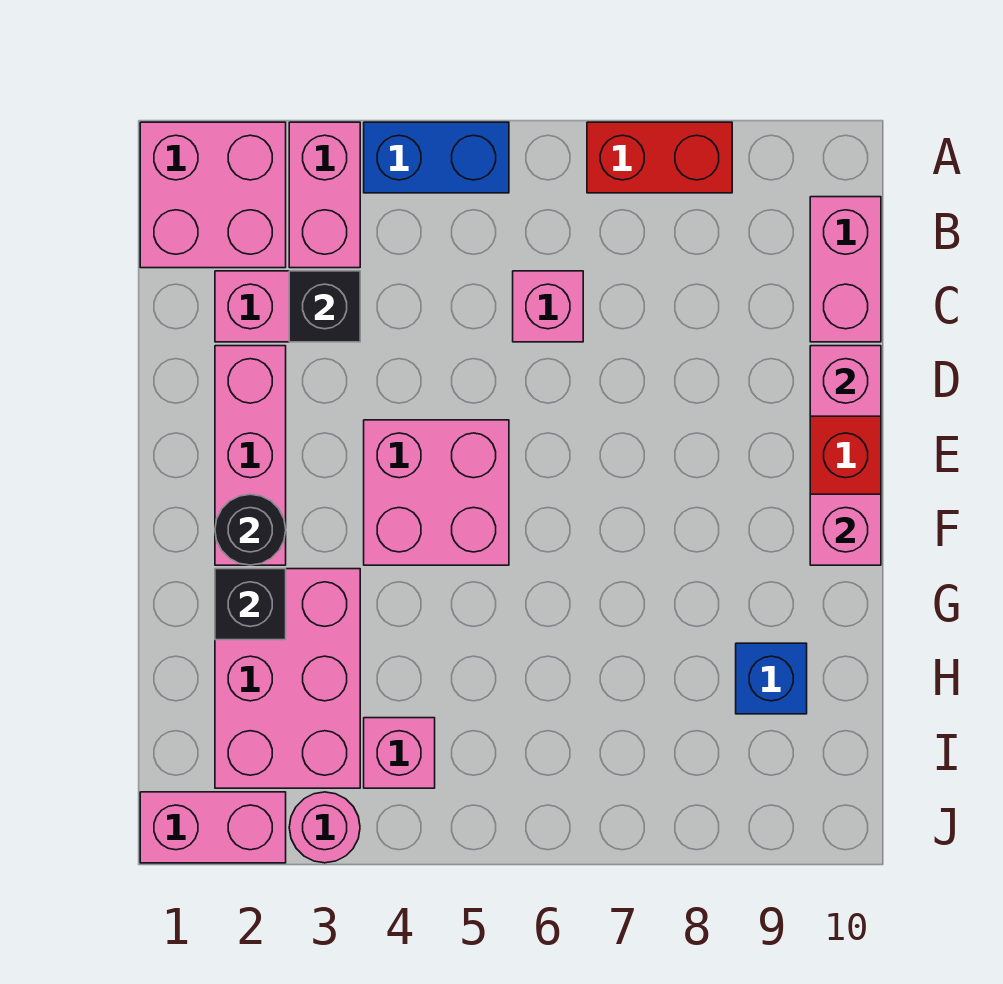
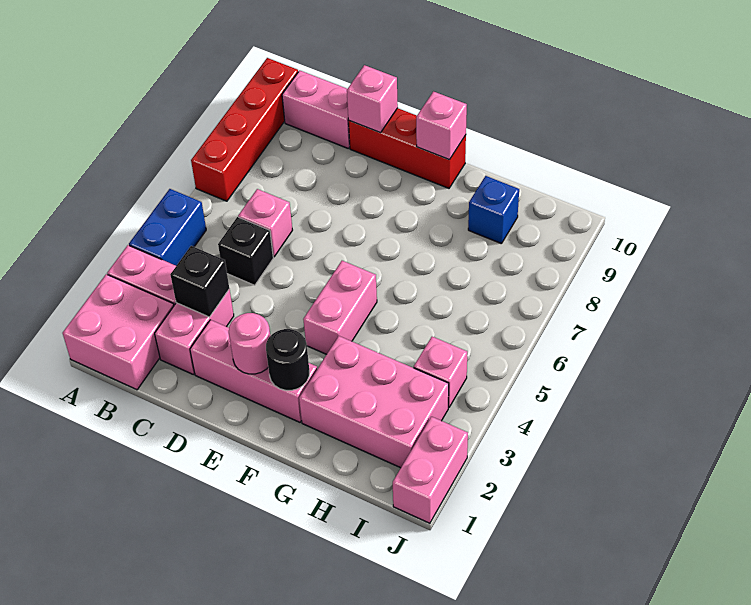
red 1x2 brick [587,122,732,193] -> red 1x4 brick [191,58,298,201]
pink 2x2 brick [364,420,509,565] -> pink 1x2 brick [303,261,377,354]
black 1x1 brick [215,569,286,640] -> black 1x1 brick moved to [218,217,273,285]
pink 1x1 round brick [289,792,360,863] -> pink 1x1 round brick moved to [229,313,270,374]

